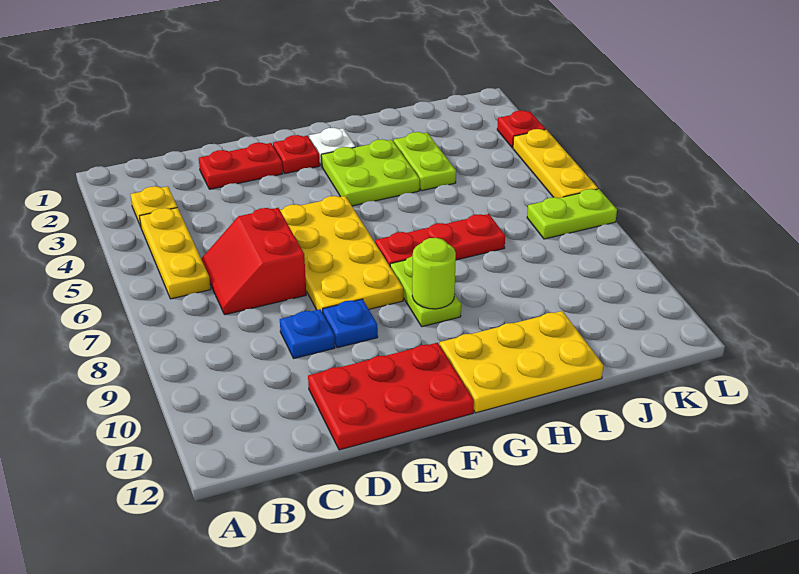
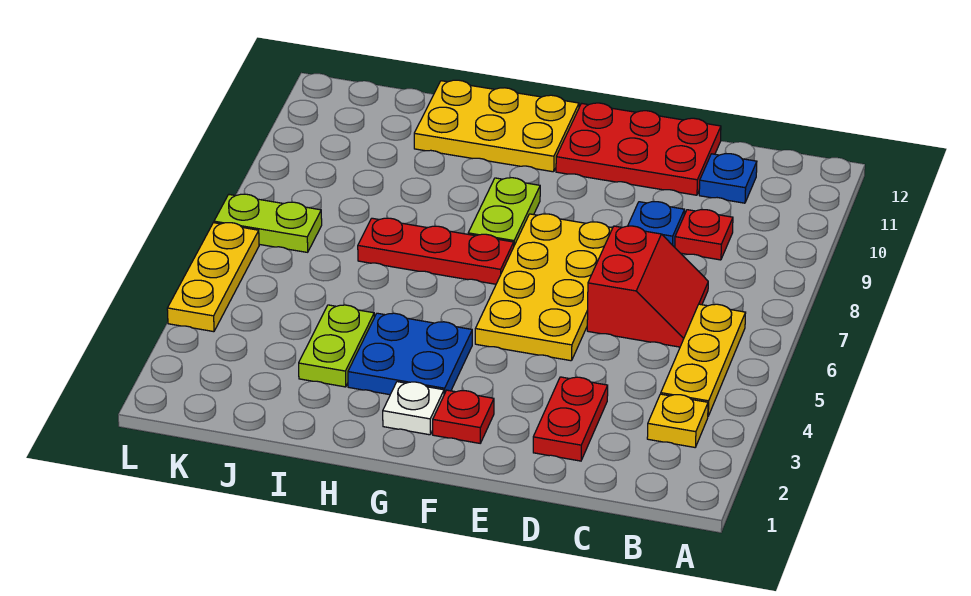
red 1x2 plate [199,143,283,189] -> red 1x2 plate turned to [533,377,608,461]
blue 1x1 plate [323,299,378,348] -> blue 1x1 plate moved to [699,154,757,203]
lime 2x2 plate [321,139,420,206] -> blue 2x2 plate [348,313,472,395]
lime 1x1 round brick [412,238,456,309] -> none
red 1x1 plate [497,111,545,148] -> red 1x1 plate moved to [675,210,733,260]

